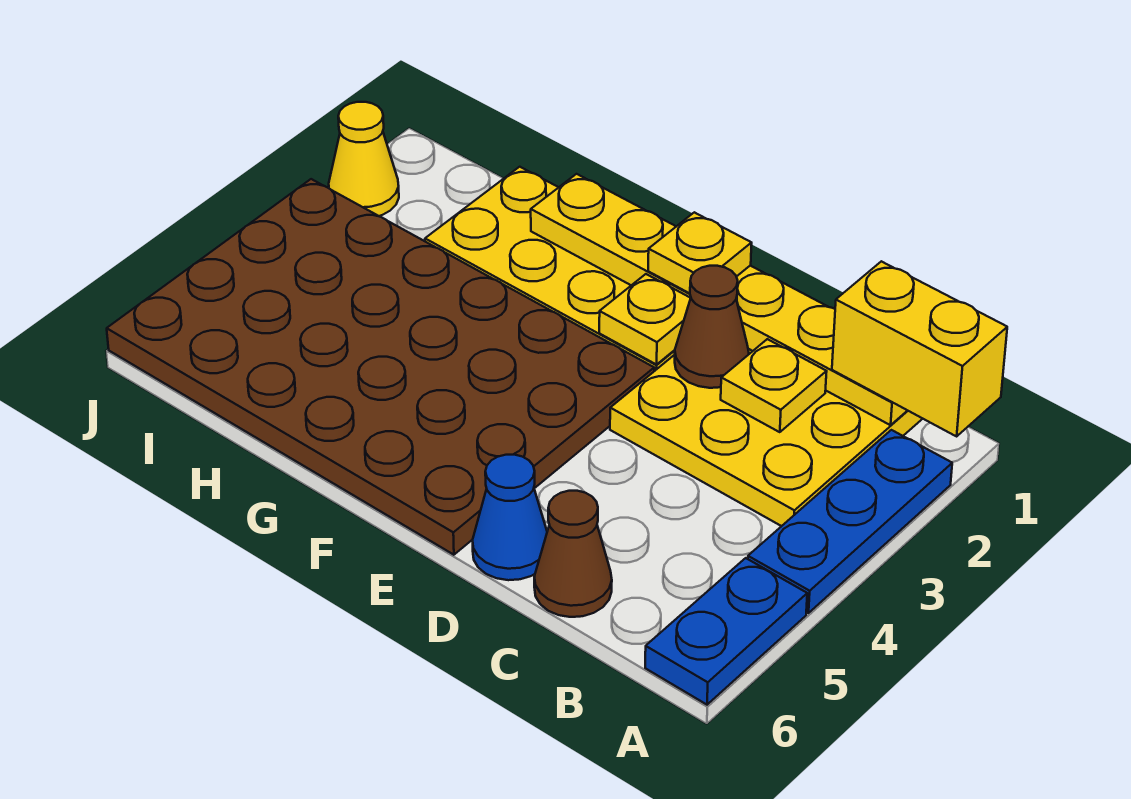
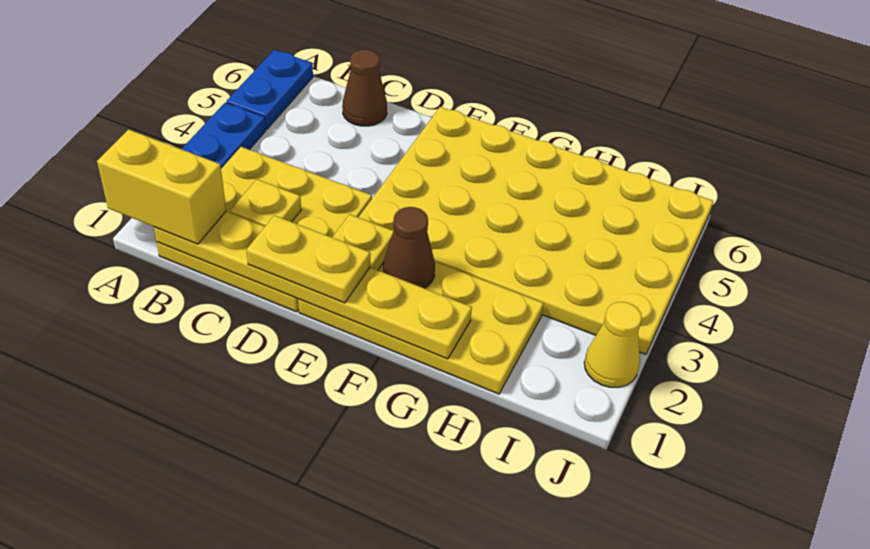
brown 1x1 cone [675,266,749,388] -> brown 1x1 cone moved to [383,207,435,288]
blue 1x1 cone [473,455,547,580] -> none
yellow 1x1 plate [648,212,752,293] -> yellow 1x2 plate [247,215,370,303]
brown 4x6 plate [107,179,654,555] -> yellow 4x6 plate [358,107,713,354]

